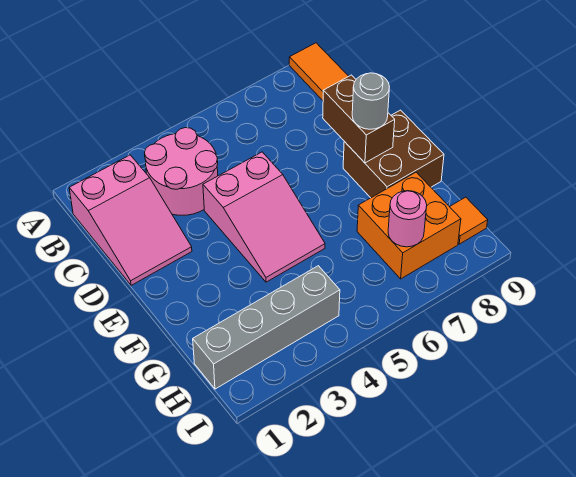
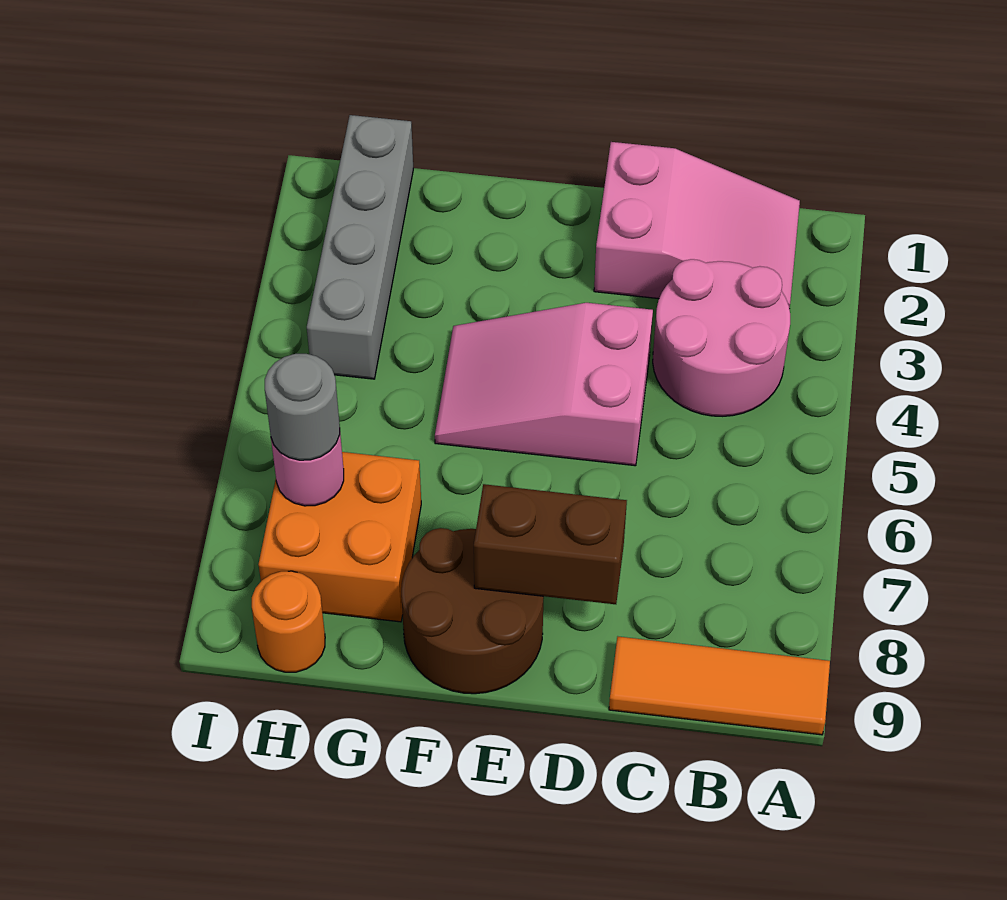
pink 2x3 slope [69,155,192,285] -> pink 2x3 slope turned to [594,142,800,308]
brown 2x2 brick [343,110,444,198] -> brown 2x2 round brick [401,528,544,694]
grey 1x1 round brick [352,73,389,129] -> grey 1x1 round brick moved to [265,354,340,460]
orange 1x1 tile [450,197,488,244] -> orange 1x1 round brick [252,571,325,672]

